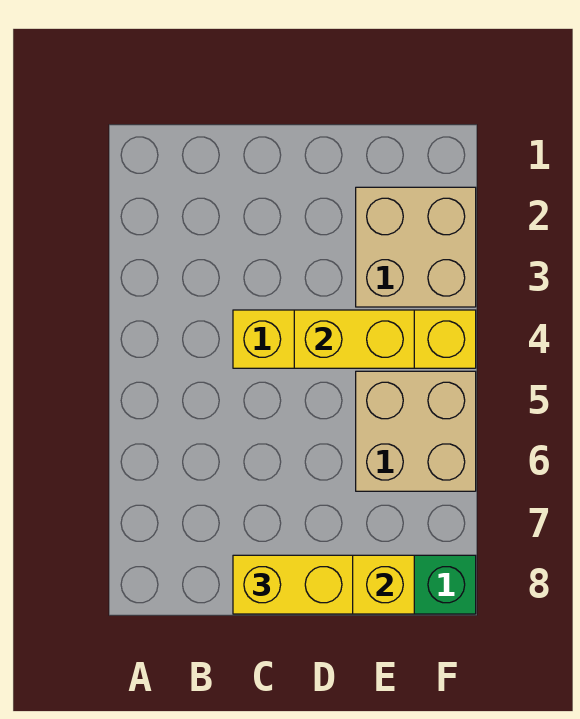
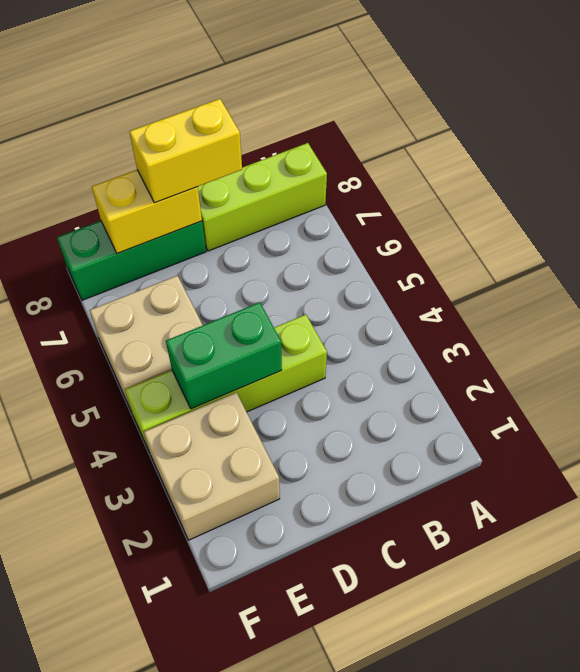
none -> lime 1x3 brick [198,143,327,251]
yellow 1x4 brick [233,310,476,368] -> lime 1x4 brick [125,315,327,450]
yellow 1x2 brick [294,310,414,368] -> green 1x2 brick [166,302,282,409]

